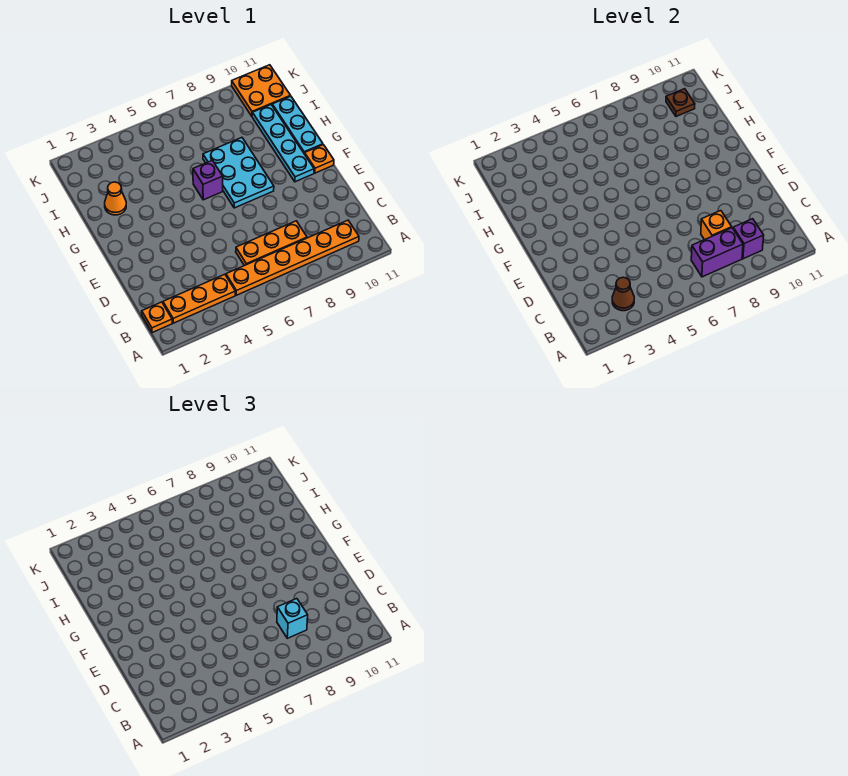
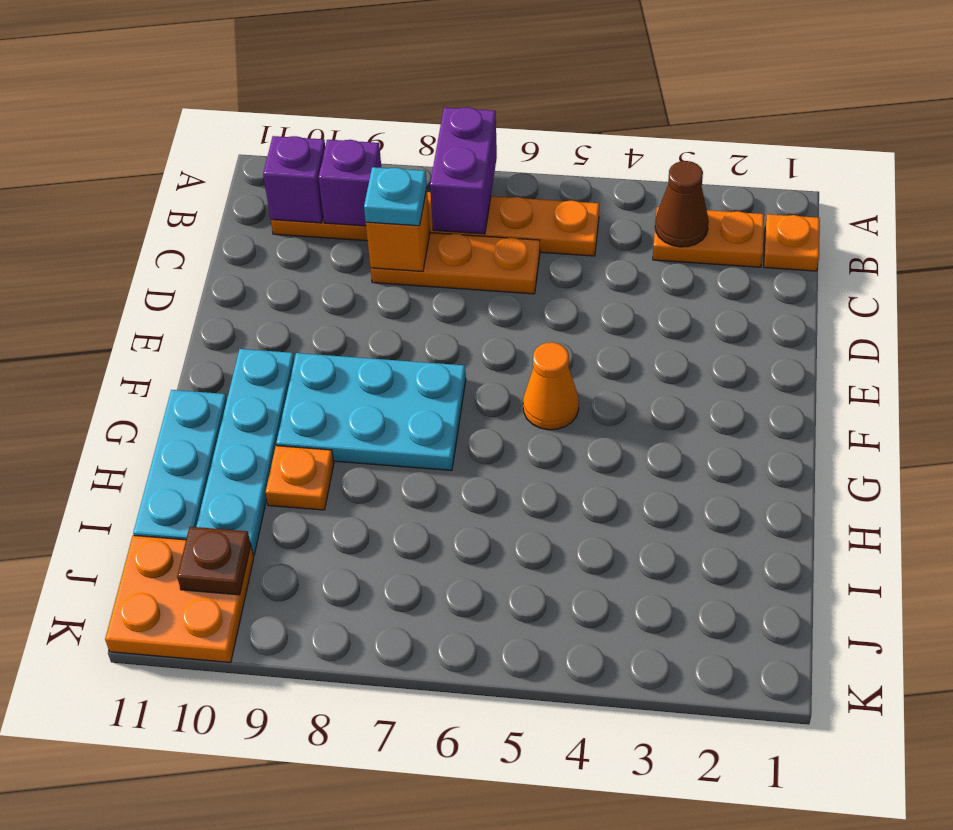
orange 1x3 plate [163,274,235,323] -> orange 1x2 plate [653,207,764,267]
purple 1x2 brick [691,228,743,277] -> purple 1x2 brick turned to [430,107,497,234]
cyan 1x1 brick [277,599,308,638] -> cyan 1x1 plate [364,167,427,226]
cyan 2x3 plate [203,138,274,208] -> cyan 2x3 plate turned to [276,353,466,471]
orange 1x1 plate [305,145,334,173] -> orange 1x1 plate moved to [266,446,334,510]
purple 1x1 brick [193,160,223,200] -> purple 1x1 brick moved to [263,136,325,223]
orange 1x1 cone [105,182,126,215] -> orange 1x1 cone moved to [523,342,579,430]

